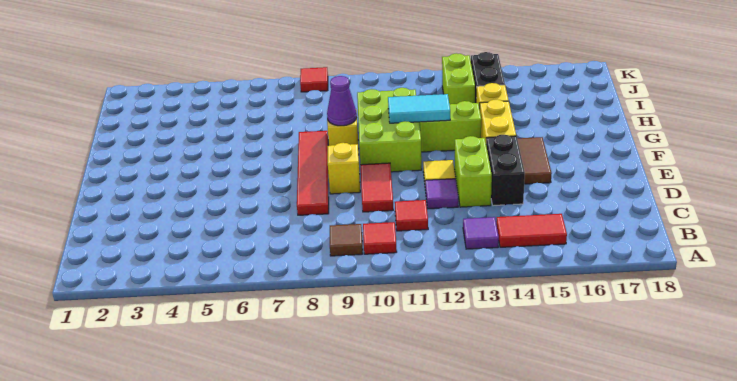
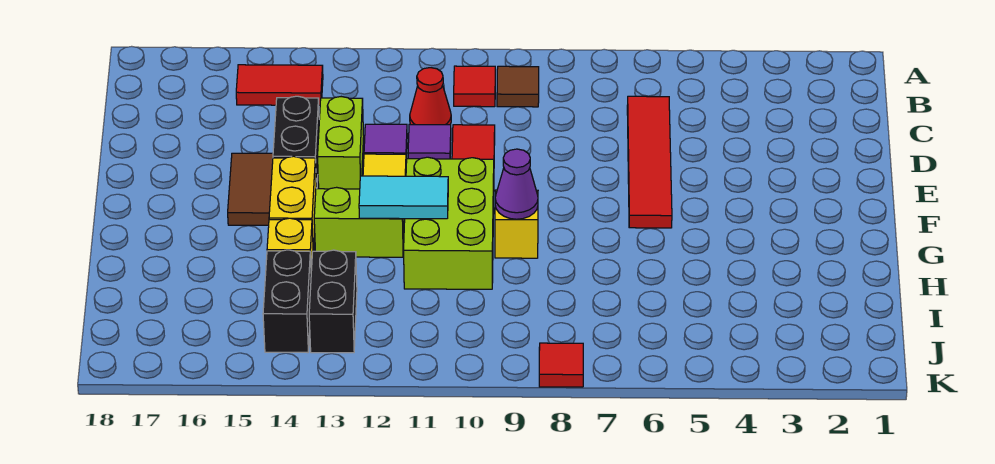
purple 1x1 tile [463,217,499,249] -> purple 1x1 tile moved to [408,124,451,159]
red 1x1 tile [395,200,428,231] -> red 1x1 cone [410,68,451,125]
red 1x4 tile [297,131,329,215] -> red 1x4 tile moved to [627,96,672,228]
yellow 1x1 brick [328,143,360,194] -> none
lime 1x2 brick [442,53,475,104] -> black 1x2 brick [309,250,357,353]

